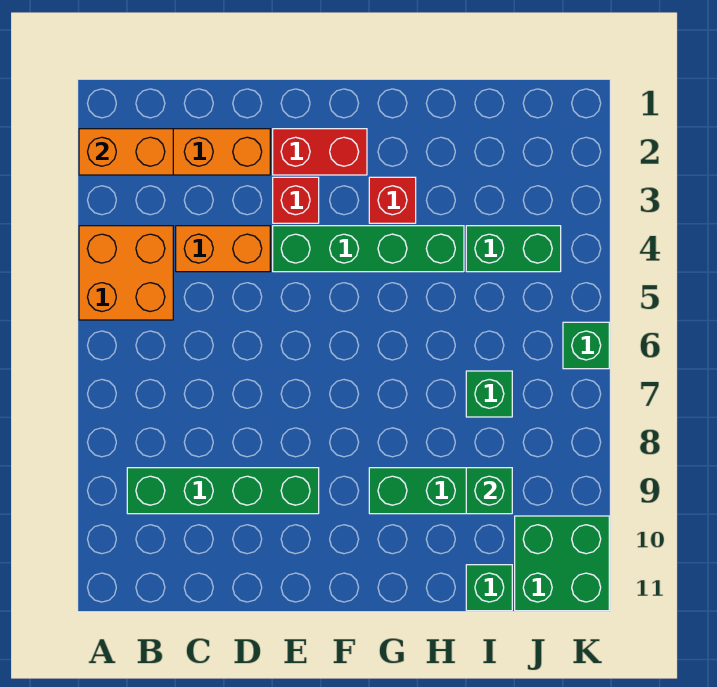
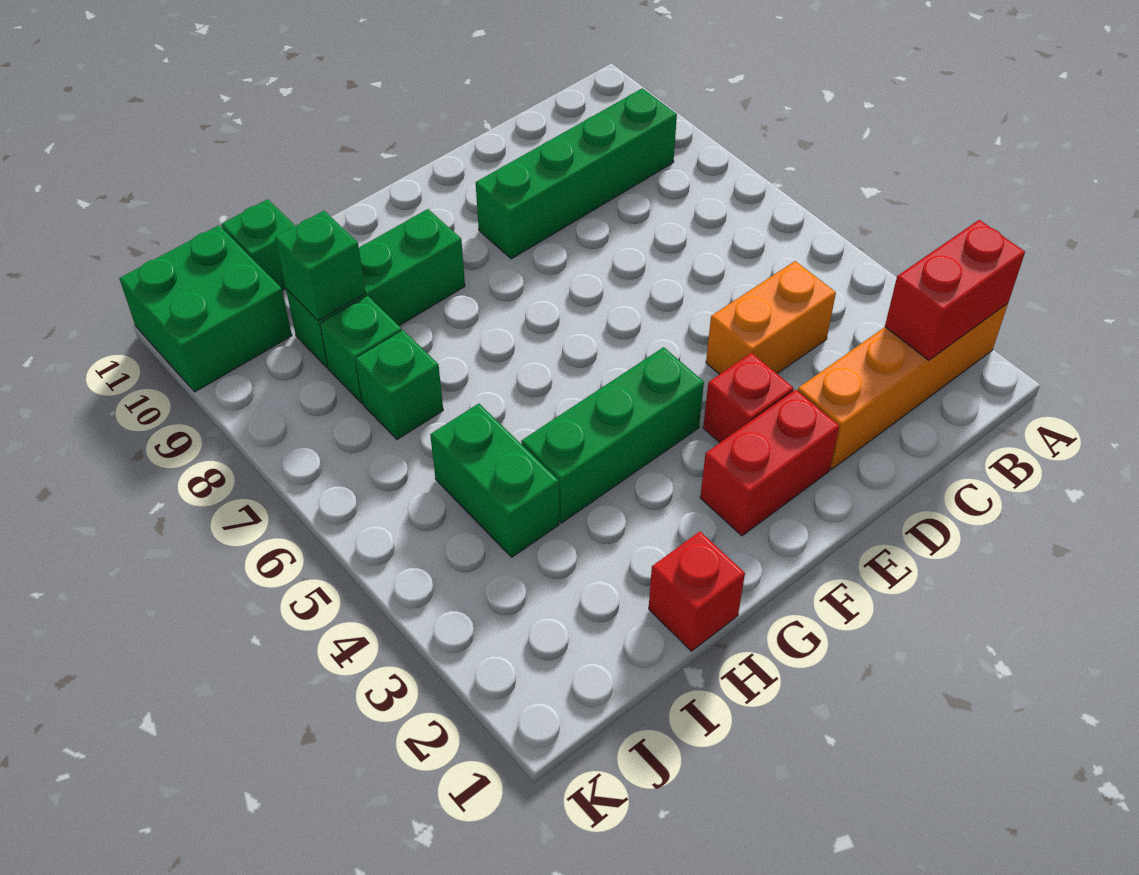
orange 1x2 brick [79,129,173,175] -> red 1x2 brick [885,220,1025,360]
orange 2x2 brick [79,226,173,320] -> none
green 1x4 brick [273,226,464,272] -> green 1x3 brick [521,347,704,523]
red 1x1 brick [369,177,416,223] -> red 1x1 brick moved to [649,532,745,651]
green 1x2 brick [466,226,561,272] -> green 1x2 brick turned to [430,403,559,557]
green 1x1 brick [563,322,609,369] -> green 1x1 brick moved to [320,296,402,403]

